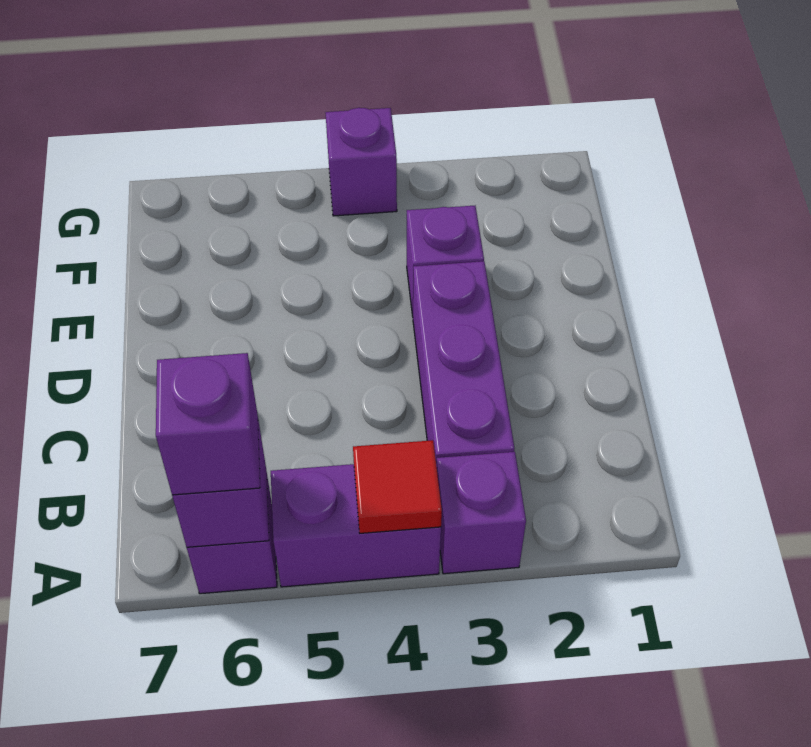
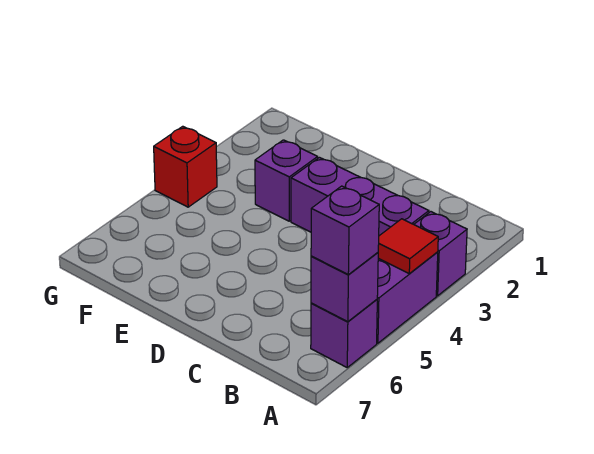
purple 1x1 brick [325,108,397,216] -> red 1x1 brick [154,126,217,207]

